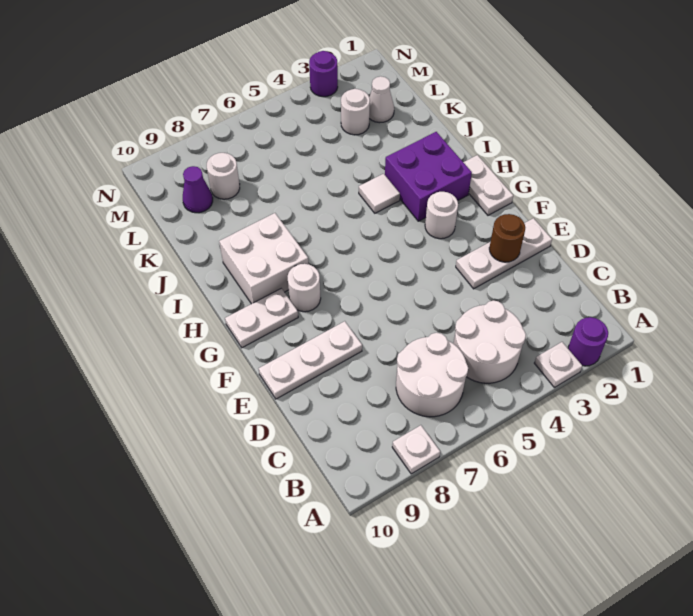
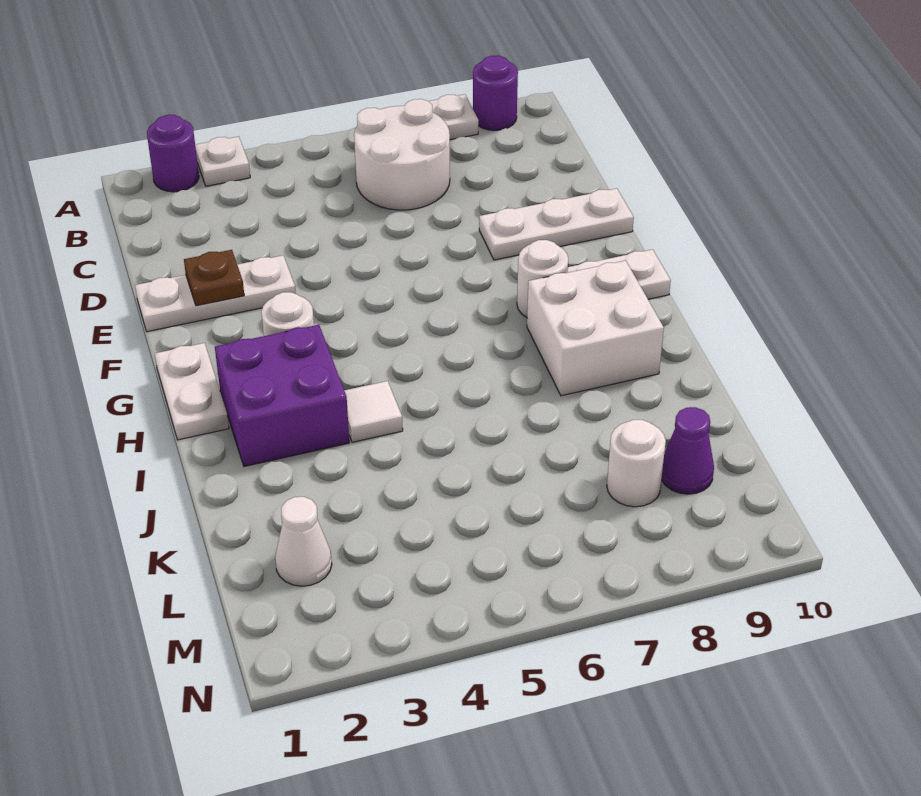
white 2x2 round brick [453,300,526,383] -> none
brown 1x1 round brick [489,214,525,262] -> brown 1x1 plate [184,250,244,306]
white 1x1 round brick [341,89,370,135] -> none
purple 1x1 round brick [309,51,338,97] -> purple 1x1 round brick moved to [473,55,518,130]

